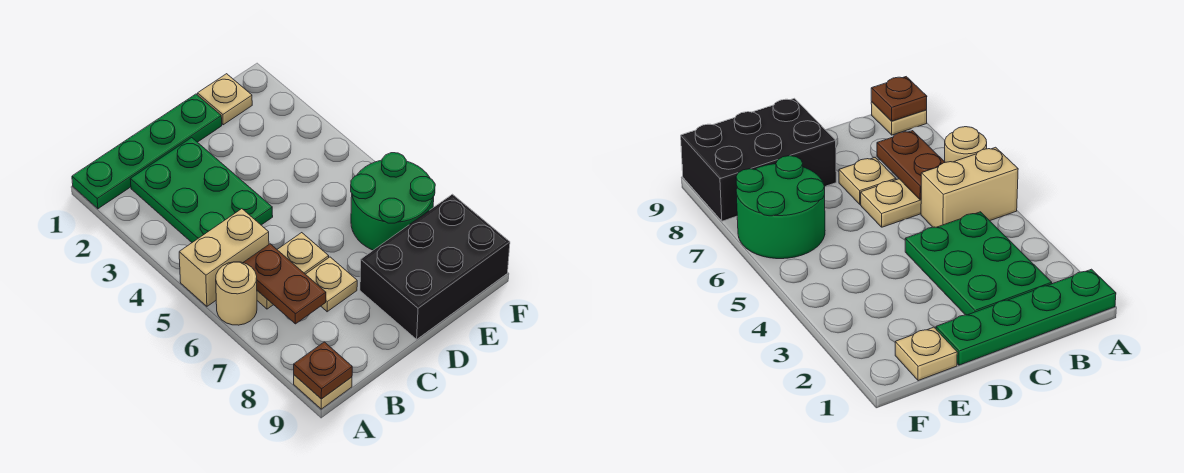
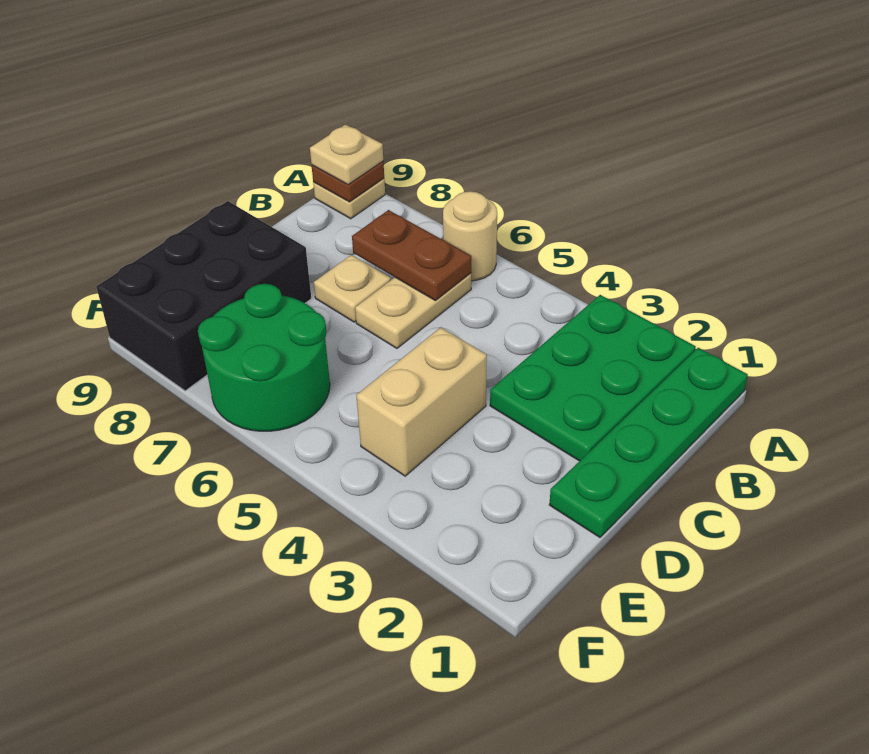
tan 1x2 brick [179,209,269,306] -> tan 1x2 brick moved to [356,327,487,476]
green 2x3 plate [130,138,273,242] -> green 2x3 plate turned to [490,295,696,461]
tan 1x1 plate [197,74,252,125] -> tan 1x1 plate moved to [310,125,383,185]

